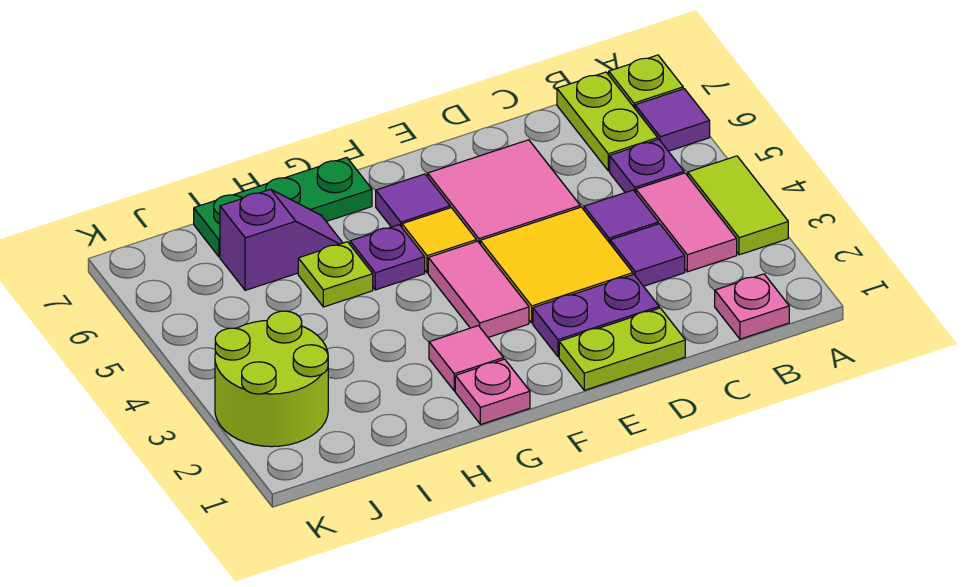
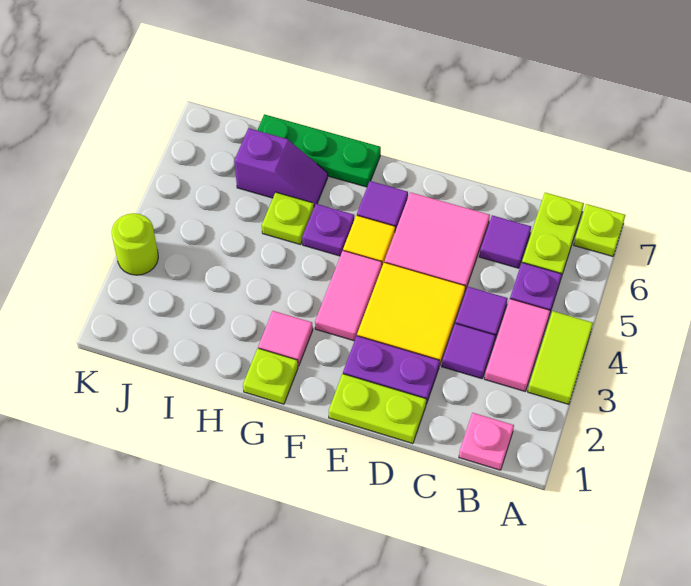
purple 1x1 tile [635,89,710,151] -> purple 1x1 tile moved to [479,215,531,268]
pink 1x1 plate [455,359,530,425] -> lime 1x1 plate [243,348,298,404]
lime 2x2 round brick [215,311,328,447] -> lime 1x1 round brick [112,213,158,275]

